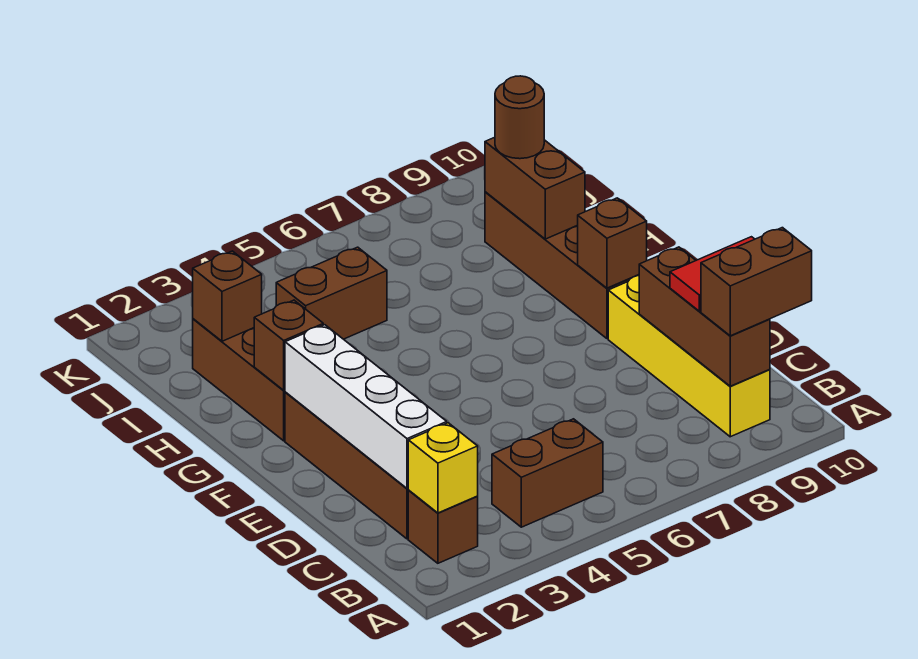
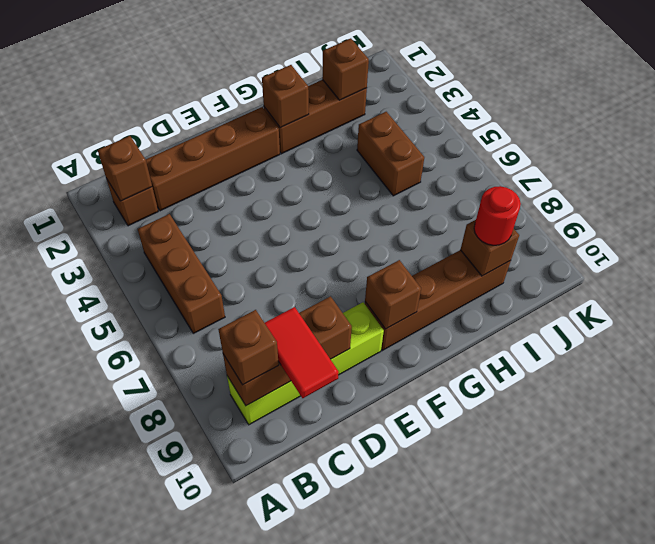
yellow 1x1 brick [408,423,478,513] -> brown 1x1 brick [98,136,152,201]
brown 1x2 brick [492,419,603,527] -> brown 1x3 brick [138,214,225,333]
yellow 1x4 brick [608,275,770,437] -> lime 1x4 brick [227,302,384,425]
brown 1x2 brick [701,228,812,336] -> brown 1x1 brick [218,310,279,385]
white 1x4 brick [285,325,447,488] -> none
brown 1x2 brick [485,137,585,239] -> brown 1x1 brick [460,220,519,276]
brown 1x1 round brick [495,76,544,159] -> red 1x1 round brick [474,186,521,245]

